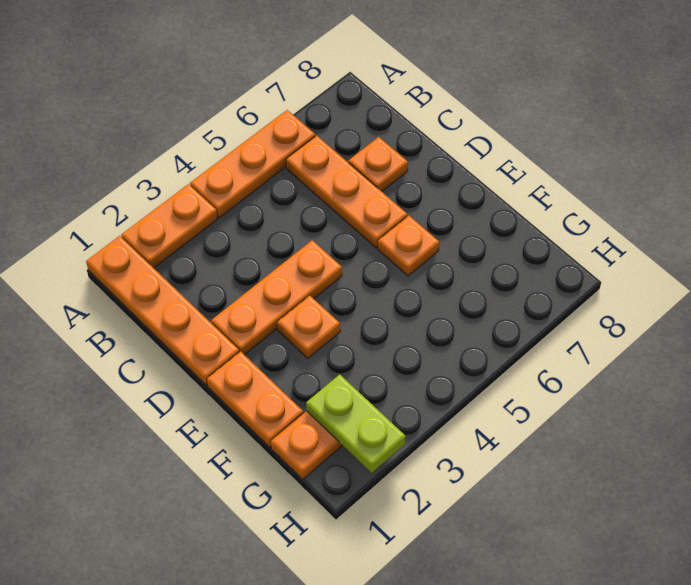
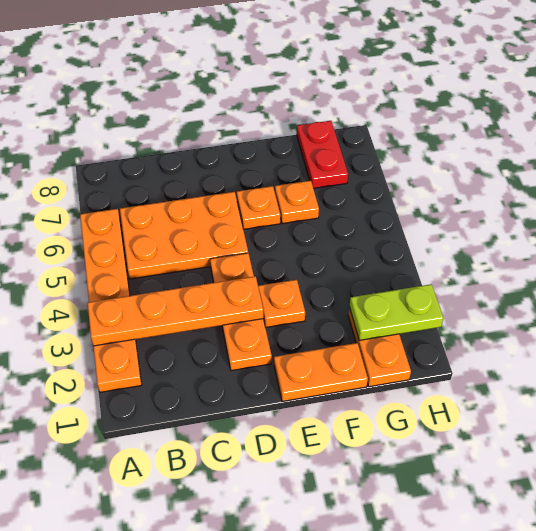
orange 1x4 plate [86,236,239,385] -> orange 1x4 plate moved to [88,276,263,346]
orange 1x3 plate [286,136,407,248] -> orange 2x3 plate [120,192,248,279]
orange 1x1 plate [348,137,408,191] -> orange 1x1 plate moved to [275,181,319,224]
none -> red 1x2 plate [297,121,348,188]

